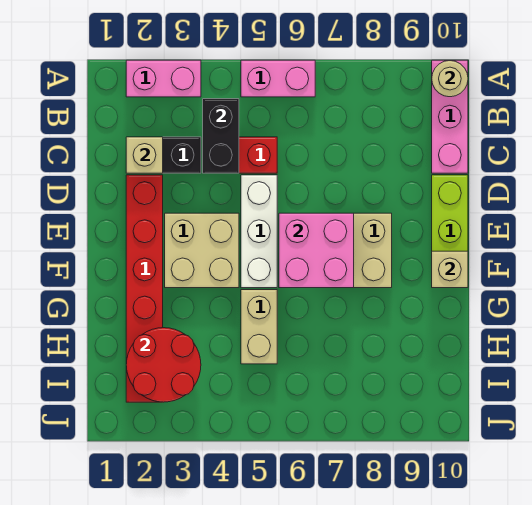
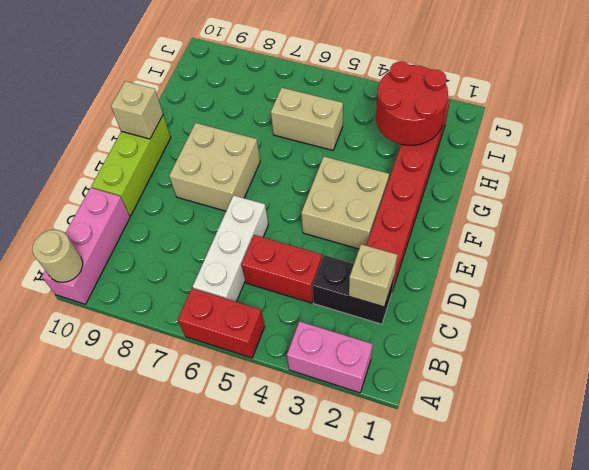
pink 1x2 brick [241,60,315,97] -> red 1x2 brick [178,288,265,358]
black 1x2 brick [203,99,239,173] -> none
white 1x3 brick [241,175,277,288] -> white 1x3 brick moved to [193,195,268,302]
pink 2x2 brick [279,213,354,288] -> none
tan 1x2 brick [241,290,277,364] -> tan 1x2 brick turned to [271,87,343,150]

